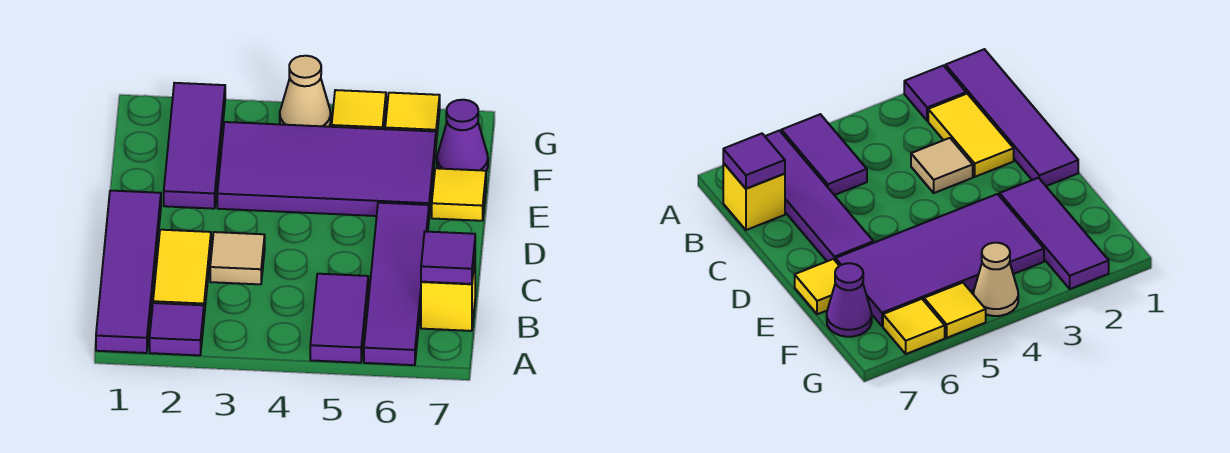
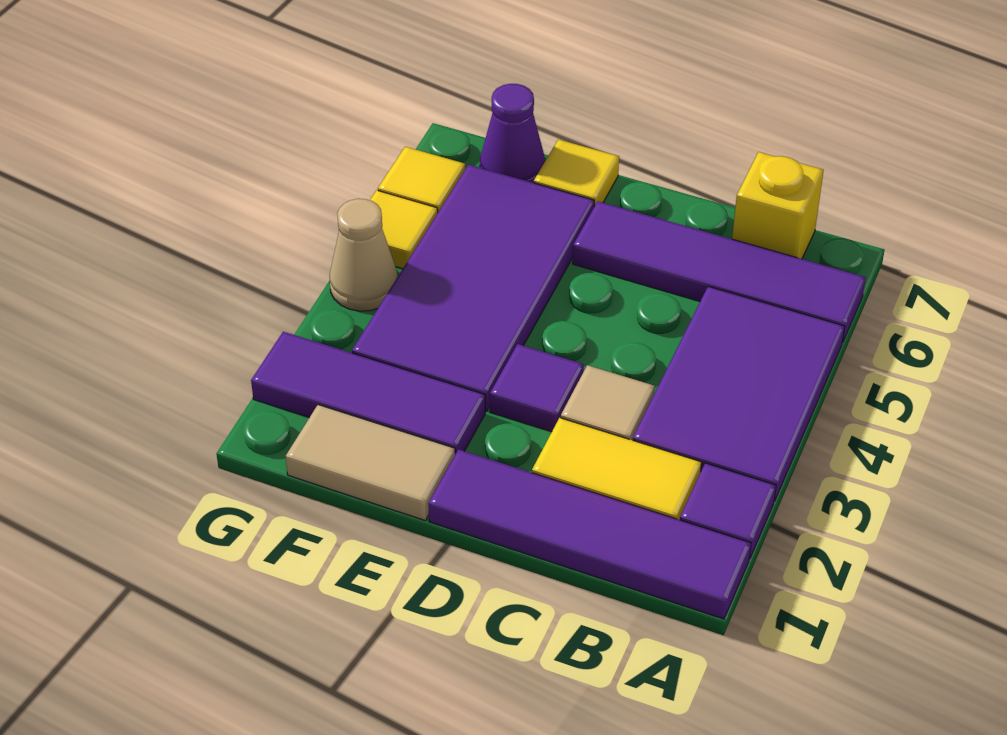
purple 1x2 tile [310,274,368,363] -> purple 2x3 tile [633,286,845,501]
purple 1x1 tile [421,232,475,284] -> purple 1x1 tile moved to [490,344,584,432]
none -> tan 1x2 tile [286,405,455,521]

